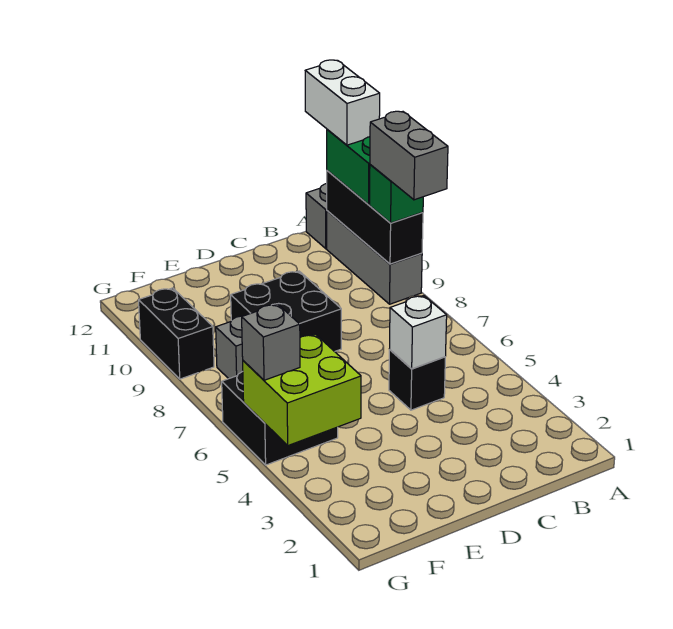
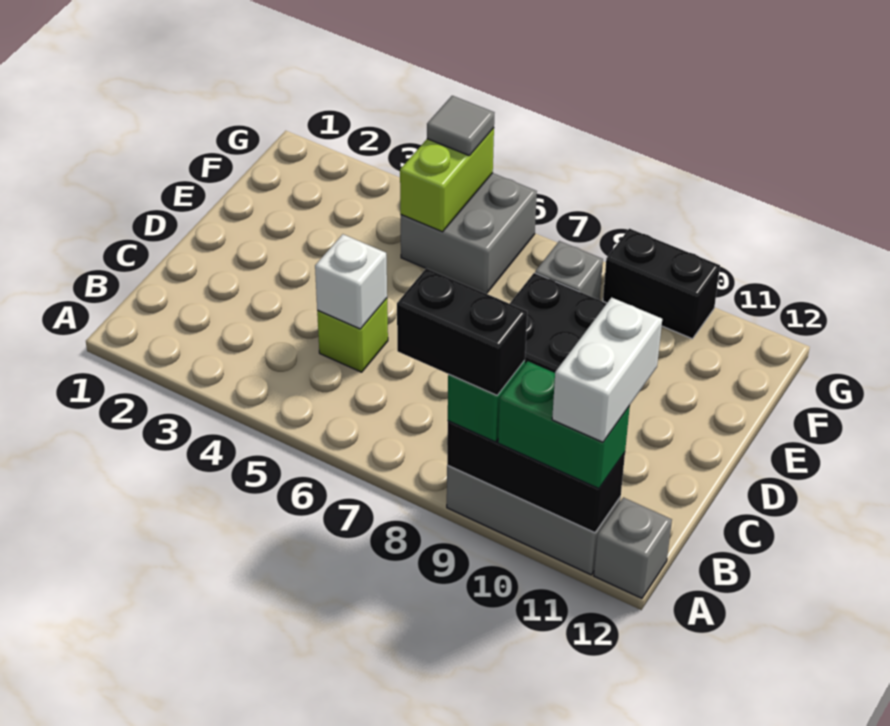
grey 1x2 brick [370,111,448,200] -> black 1x2 brick [397,268,527,395]
white 1x2 brick [305,60,380,145] -> white 1x2 brick turned to [552,297,662,442]
black 1x1 brick [389,350,445,410] -> lime 1x1 brick [317,298,388,372]
lime 2x2 brick [243,334,361,445] -> lime 1x2 brick [400,128,494,232]
black 2x2 brick [222,372,338,465] -> grey 2x2 brick [401,173,537,294]
grey 1x1 brick [242,304,300,380] -> grey 1x1 tile [427,96,494,155]

